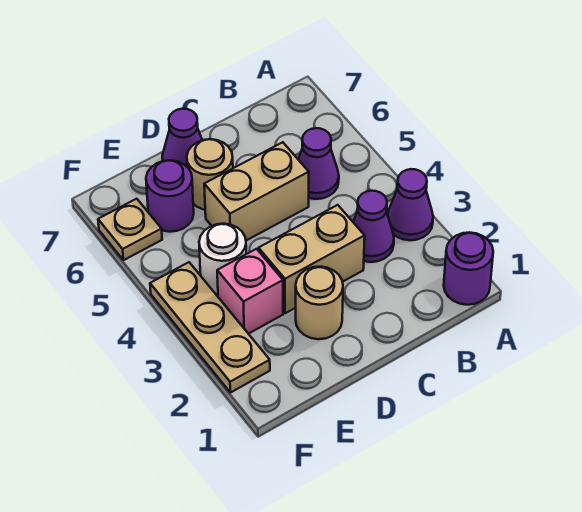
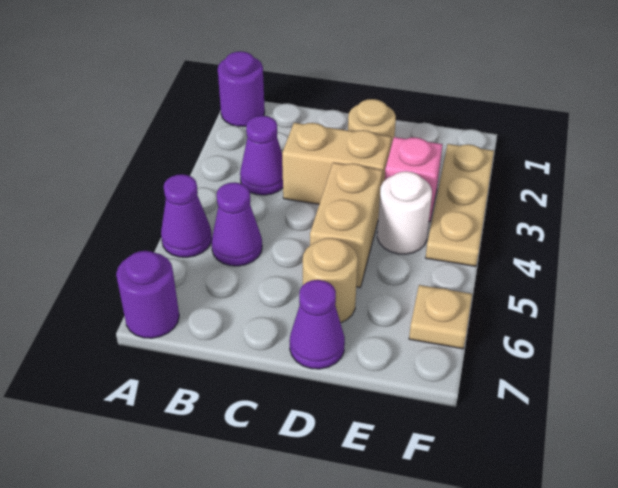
purple 1x1 cone [388,169,433,240] -> purple 1x1 cone moved to [161,174,212,257]
tan 1x2 brick [204,142,309,241] -> tan 1x2 brick turned to [310,163,382,287]
purple 1x1 round brick [146,160,194,232] -> purple 1x1 round brick moved to [116,251,179,338]

